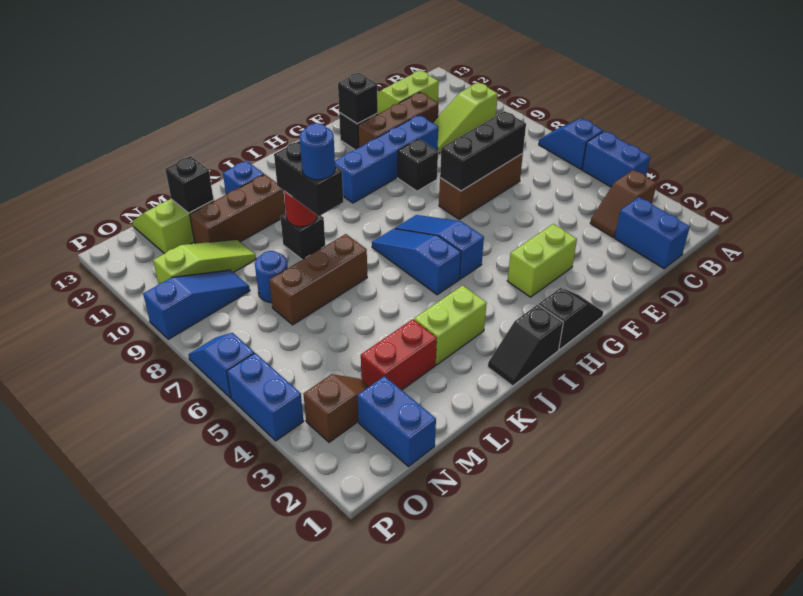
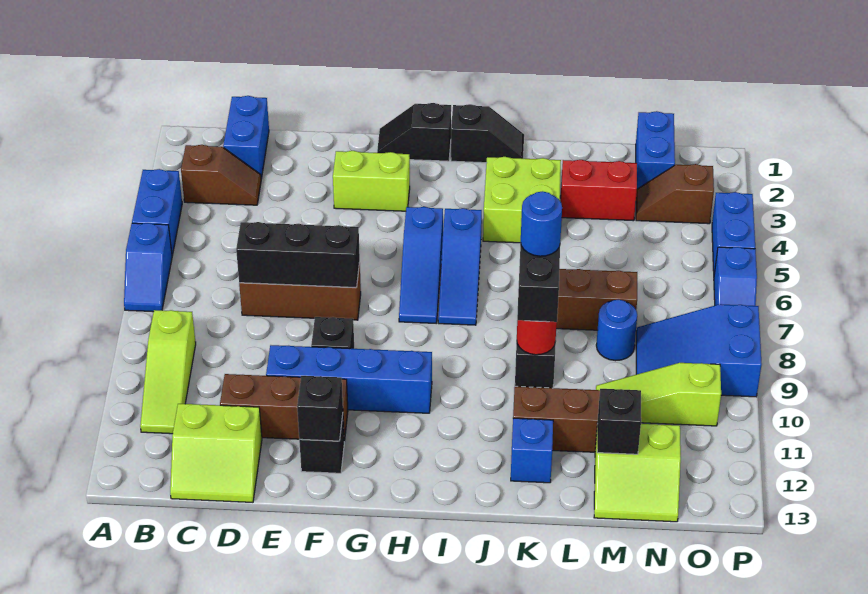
lime 1x3 slope [433,82,498,154] -> lime 1x3 slope turned to [140,310,196,434]
lime 1x2 brick [414,285,487,365] -> lime 2x2 brick [483,157,561,243]
blue 1x3 slope [143,270,250,339] -> blue 2x3 slope [636,304,762,397]

